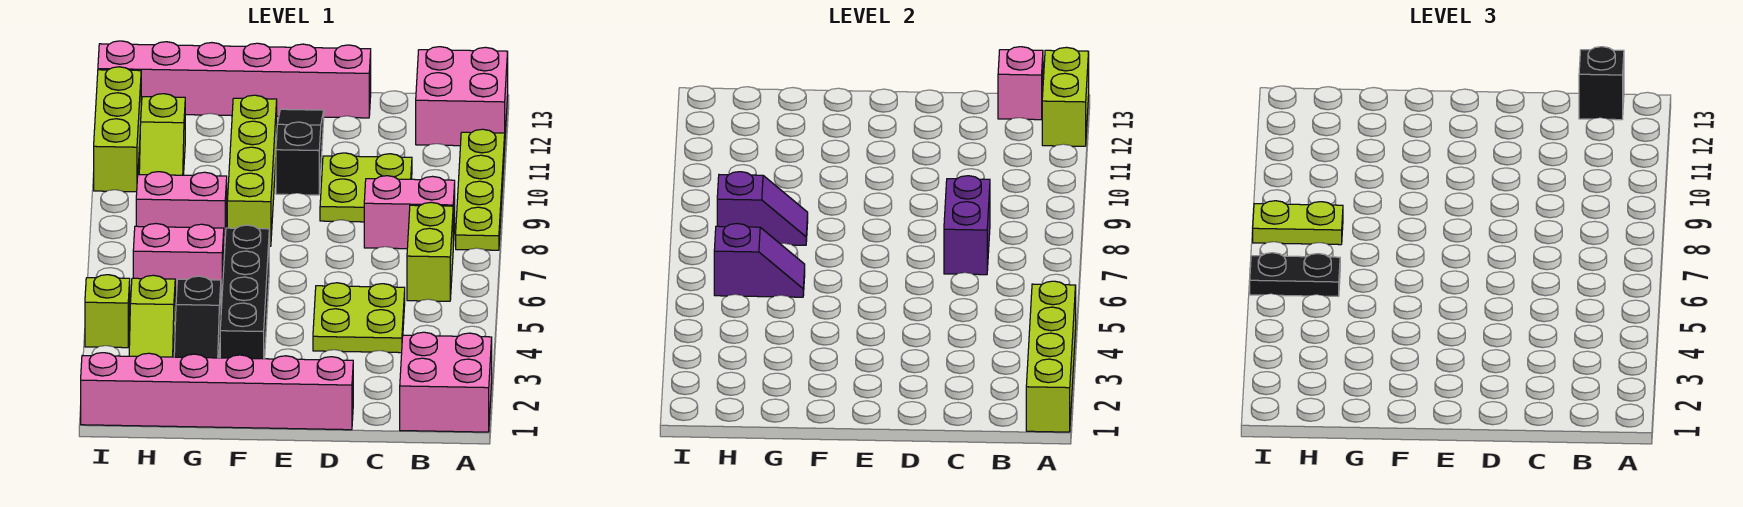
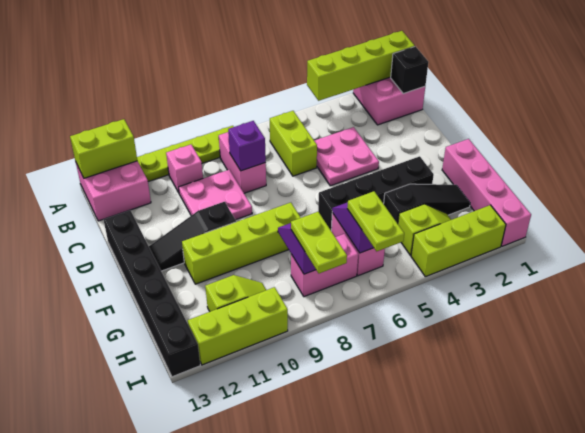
lime 1x2 brick [407,202,453,301] -> lime 1x2 brick turned to [270,111,317,176]
pink 1x1 brick [998,47,1043,120] -> pink 1x1 brick moved to [166,145,203,193]
black 1x1 brick [1579,47,1624,120] -> black 1x1 brick moved to [391,46,428,94]
lime 2x2 plate [313,283,405,353] -> pink 2x2 plate [314,127,379,186]
purple 1x2 brick [944,176,990,275] -> purple 1x1 brick [228,121,266,171]
lime 2x2 plate [320,153,412,222] -> pink 2x2 plate [179,170,252,220]
pink 1x6 brick [81,353,353,430] -> pink 1x4 brick [442,139,531,246]
pink 1x6 brick [98,41,371,118] -> black 1x6 brick [104,210,200,377]
pink 1x2 brick [136,172,227,245] -> pink 1x2 brick turned to [291,234,358,297]
black 1x2 plate [1250,253,1340,296] -> lime 1x2 plate [347,191,404,251]
lime 1x1 brick [85,275,130,348] -> lime 1x3 brick [411,205,506,277]

